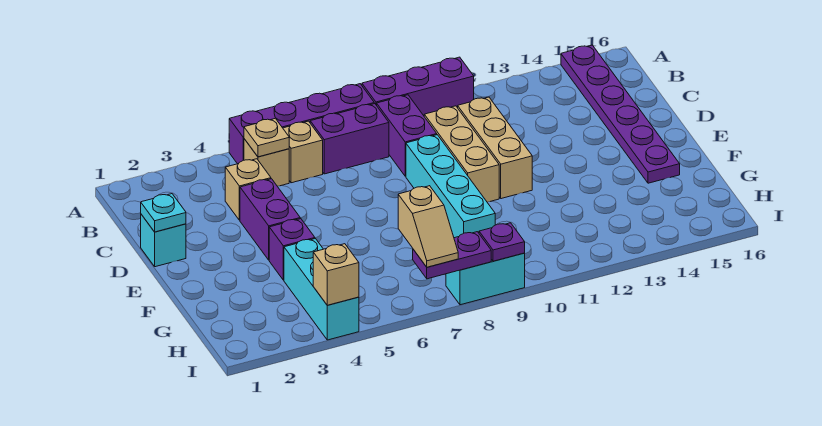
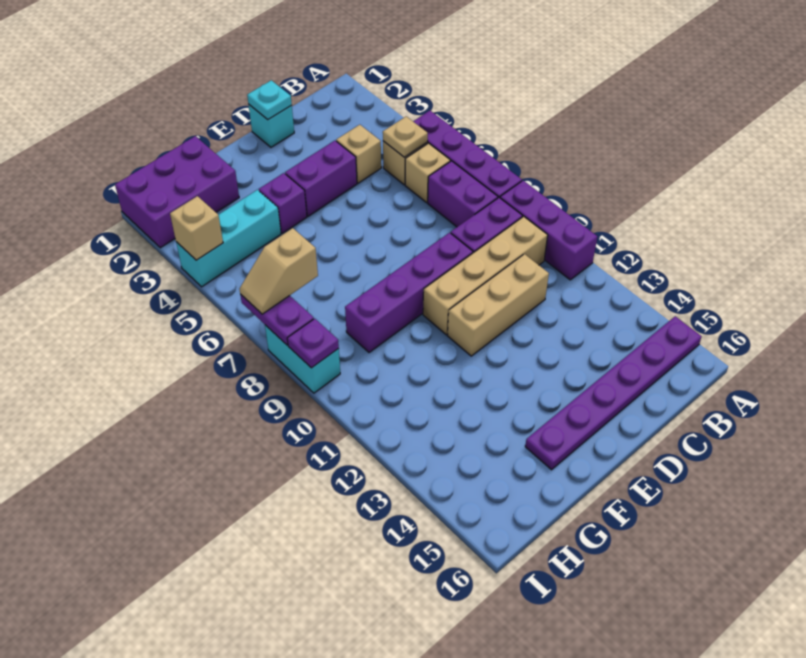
tan 1x3 brick [424,106,499,202] -> tan 1x4 brick [423,216,548,335]
cyan 1x4 brick [406,135,495,238] -> purple 1x4 brick [345,233,473,353]
none -> purple 2x3 brick [115,136,239,248]

